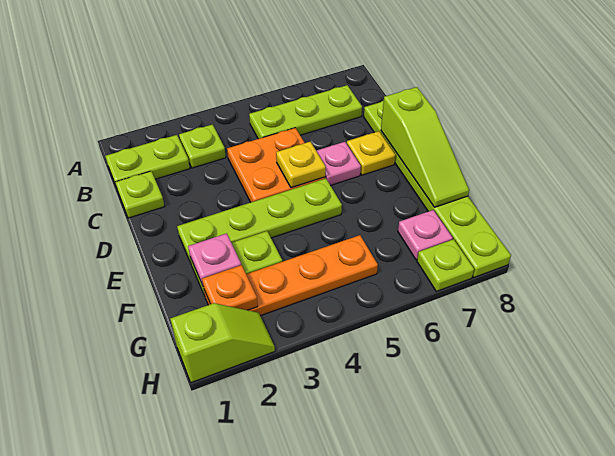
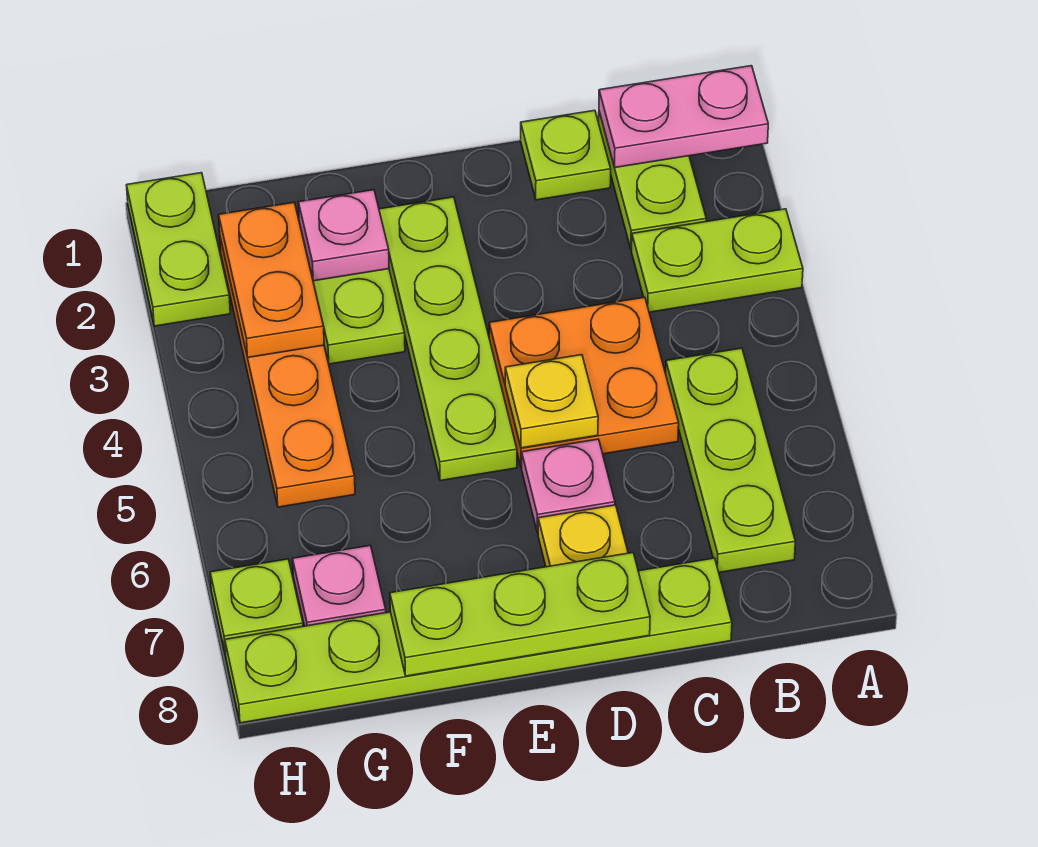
none -> pink 1x2 plate [599,66,768,168]
lime 1x1 plate [179,125,226,168] -> lime 1x2 plate [632,209,803,312]
lime 1x3 slope [381,87,469,207] -> lime 1x3 plate [390,553,650,676]
orange 1x1 plate [202,265,258,310] -> orange 1x2 plate [219,202,324,357]
lime 1x2 slope [170,303,275,383] -> lime 1x2 plate [127,173,230,326]

